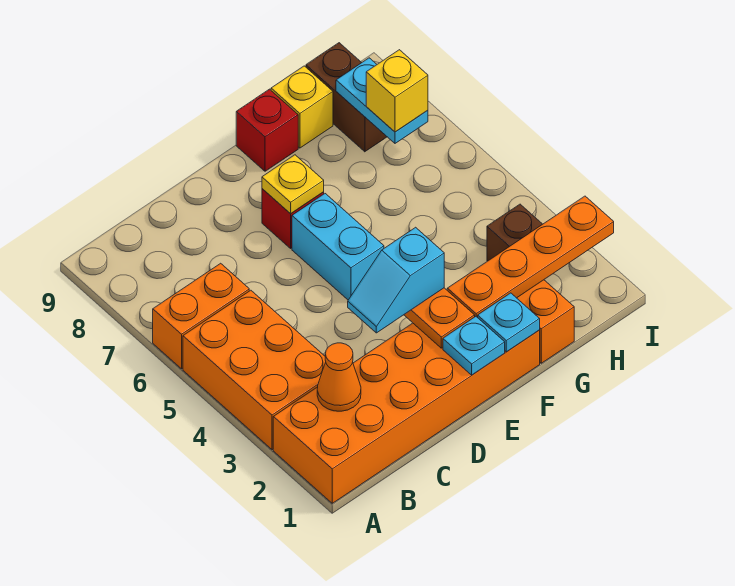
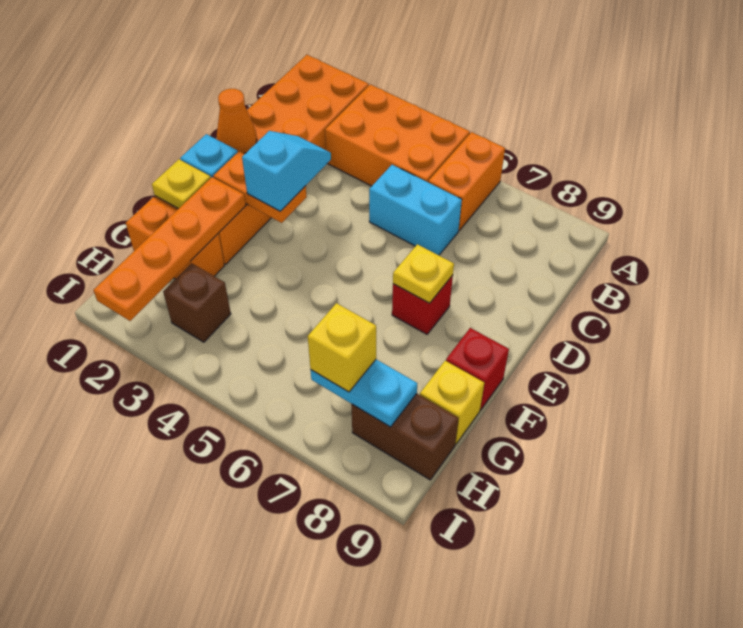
orange 1x1 cone [317,343,361,411] -> orange 1x1 cone moved to [217,89,257,153]
cyan 1x2 brick [292,194,384,300] -> cyan 1x2 brick moved to [369,165,462,255]
cyan 1x1 plate [478,293,540,352] -> yellow 1x1 plate [152,159,211,209]

